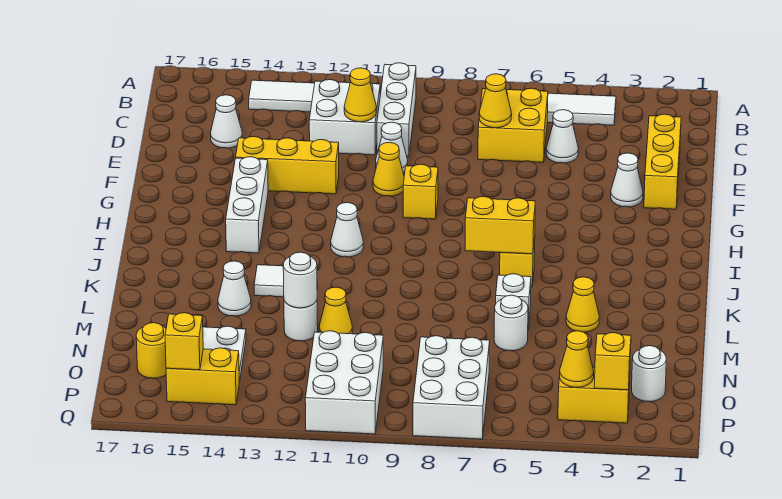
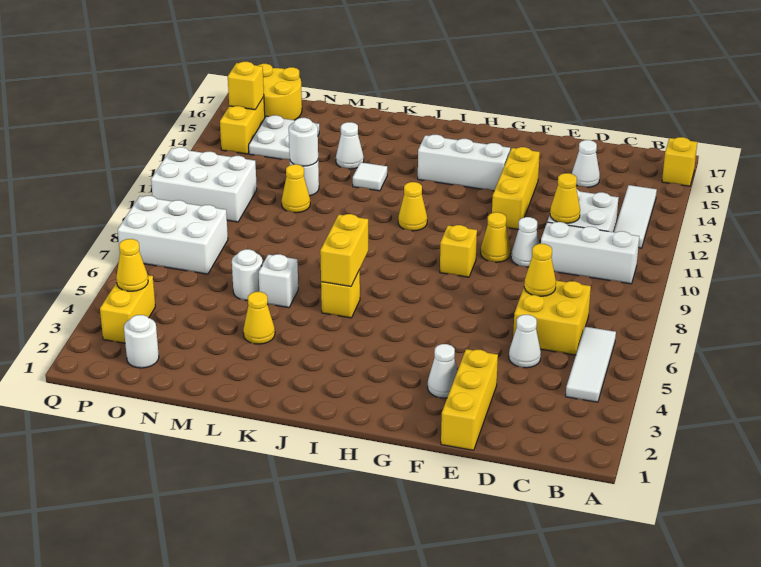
yellow 1x3 brick [644,114,681,209] -> yellow 1x3 brick turned to [441,349,498,450]
white 1x1 cone [331,203,363,257] -> yellow 1x1 cone [398,182,427,231]
yellow 1x1 round brick [136,323,166,378] -> yellow 2x2 round brick [258,64,302,120]
yellow 1x1 brick [594,333,631,390] -> yellow 1x1 brick moved to [662,137,697,186]

